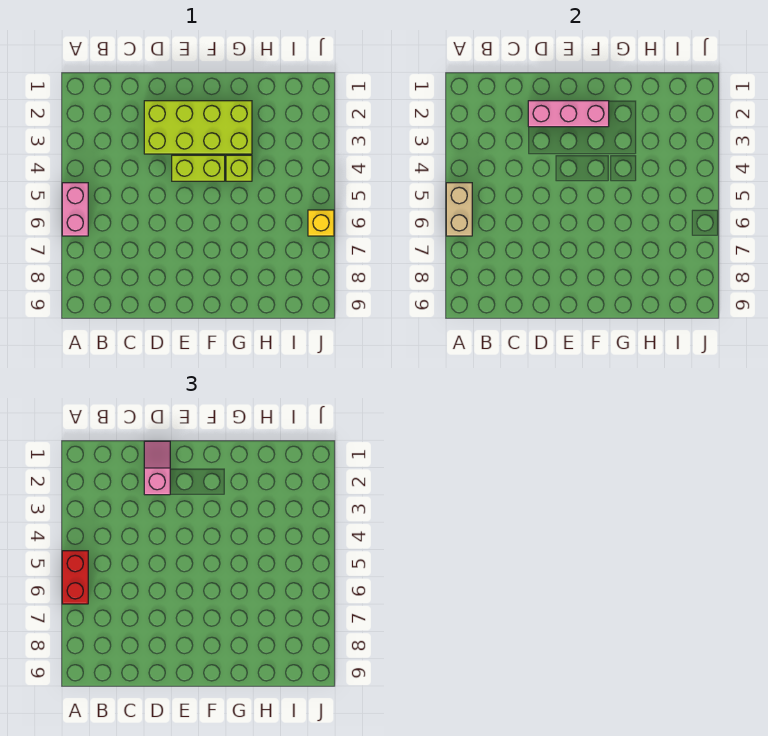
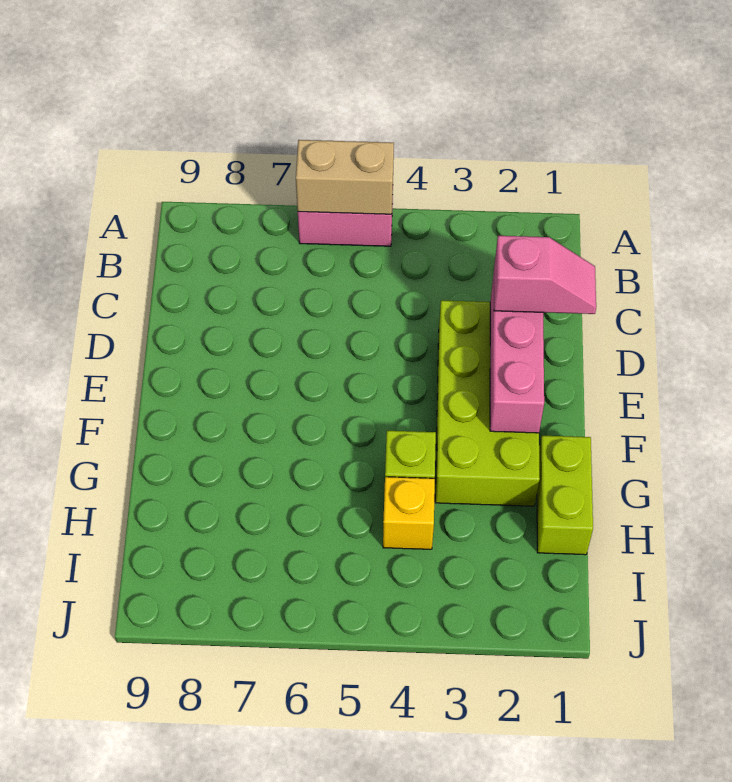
red 1x2 brick [62,551,88,604] -> none
lime 1x2 brick [172,155,225,181] -> lime 1x2 brick moved to [537,436,593,555]
yellow 1x1 brick [308,210,334,236] -> yellow 1x1 brick moved to [383,477,435,549]

